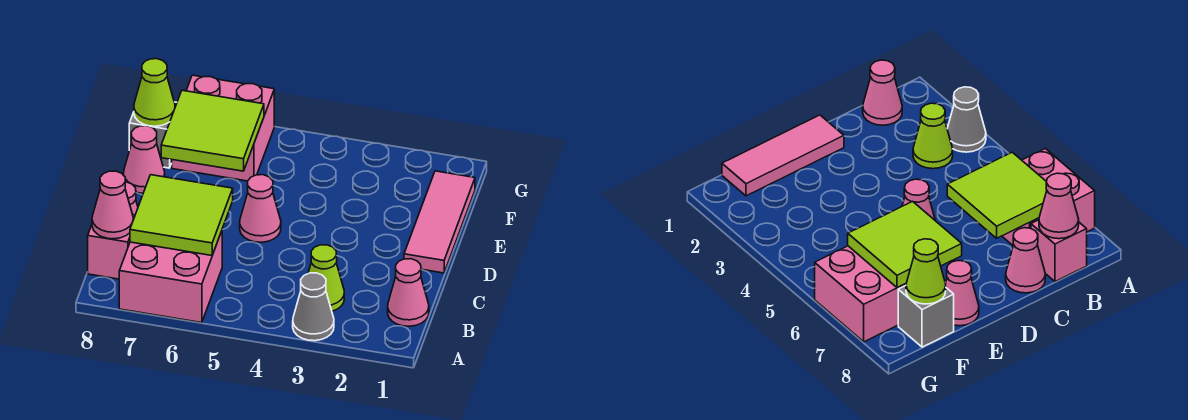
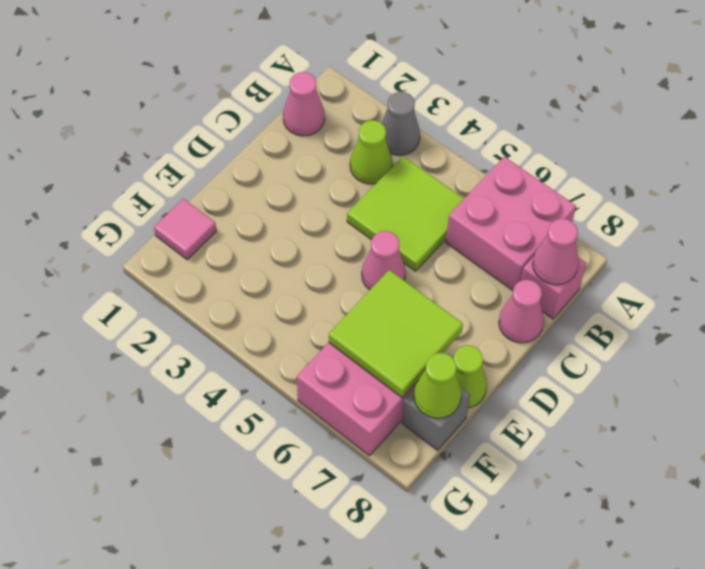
lime 2x2 tile [130,175,233,256] -> lime 2x2 tile moved to [347,156,464,271]
pink 1x3 tile [404,171,475,273] -> pink 1x1 tile [154,199,216,260]
pink 1x1 cone [123,126,165,193] -> lime 1x1 cone [453,345,487,408]

